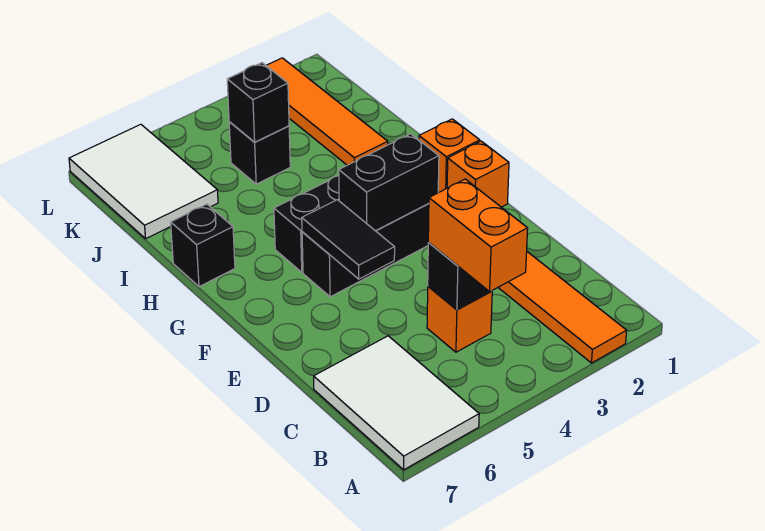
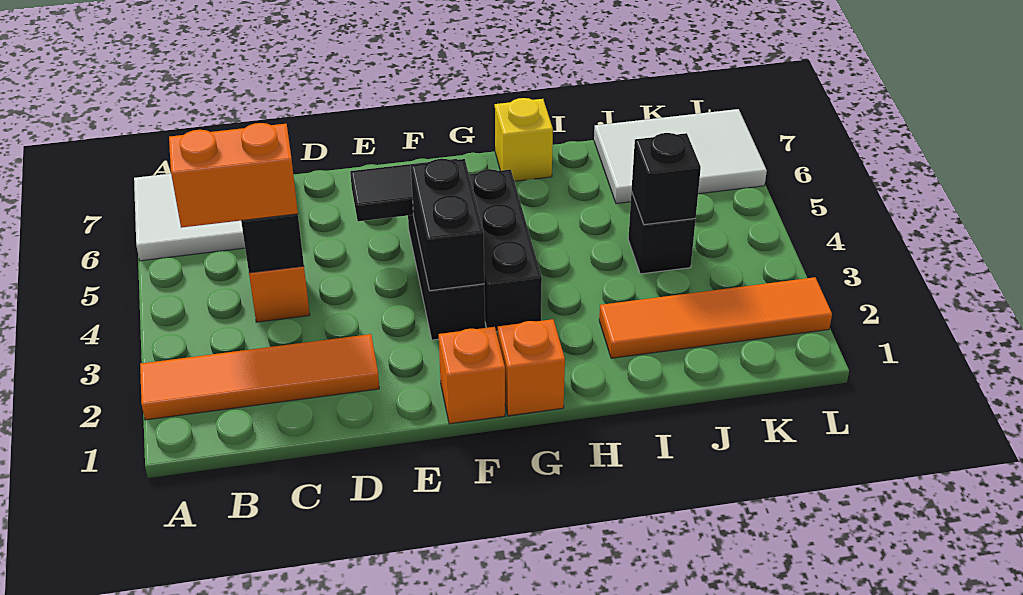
black 1x1 brick [171,204,235,287] -> yellow 1x1 brick [495,98,553,181]

